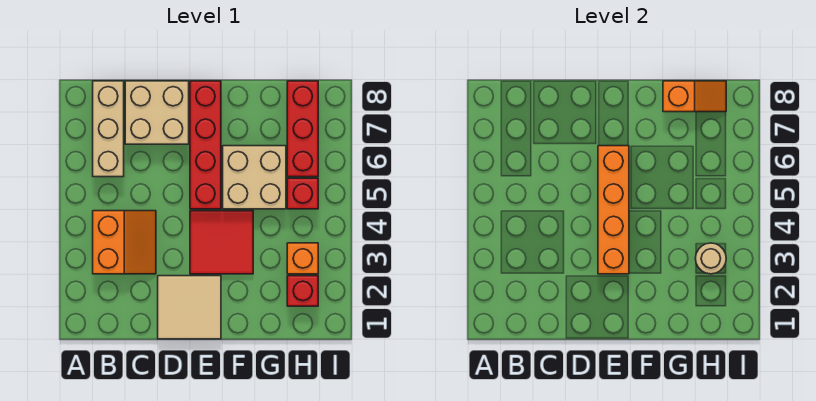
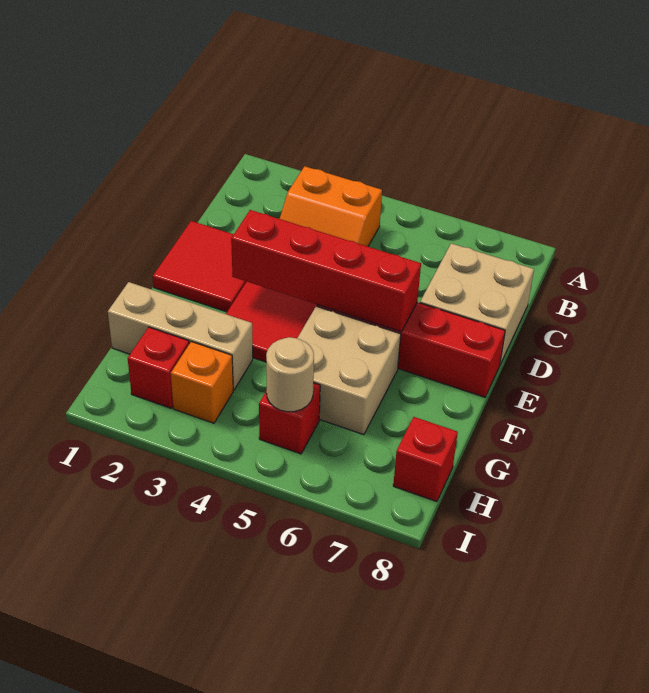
tan 1x3 brick [93,81,124,177] -> tan 1x3 brick moved to [108,282,253,390]
tan 2x2 tile [158,276,221,339] -> red 2x2 tile [153,221,246,312]
orange 1x4 brick [598,146,629,274] -> red 1x4 brick [231,210,421,332]
orange 1x2 slope [663,81,726,112] -> none
tan 1x1 round brick [695,243,726,274] -> tan 1x1 round brick moved to [266,337,314,412]
red 1x3 brick [287,81,318,177] -> red 1x1 brick [393,417,458,502]

